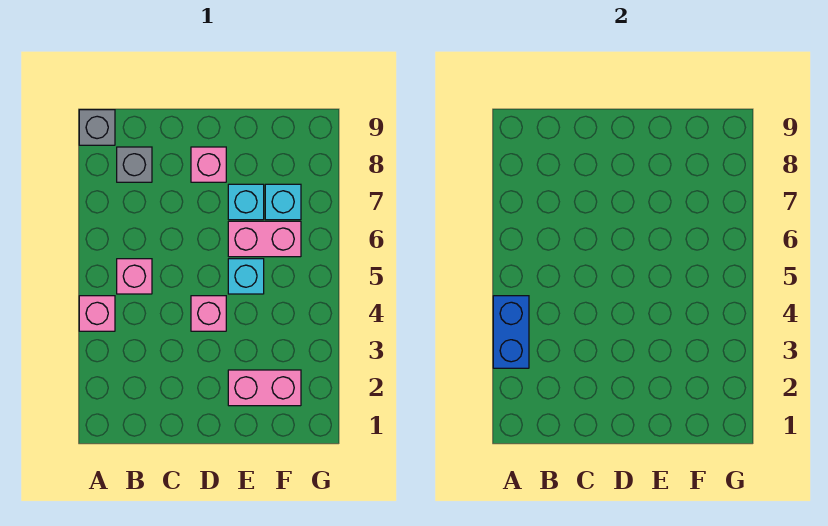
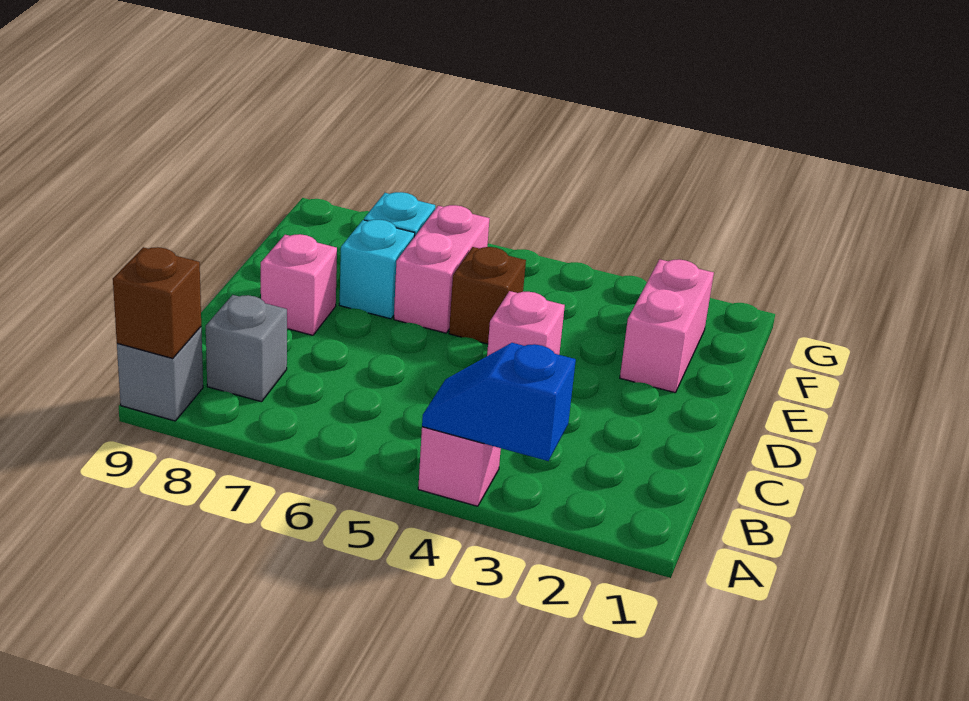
blue 1x2 brick [493,296,529,368] -> blue 1x2 slope [422,343,576,461]
none -> brown 1x1 brick [113,247,201,359]
pink 1x1 brick [117,259,152,294] -> none
cyan 1x1 brick [228,259,264,294] -> brown 1x1 brick [449,247,526,344]

